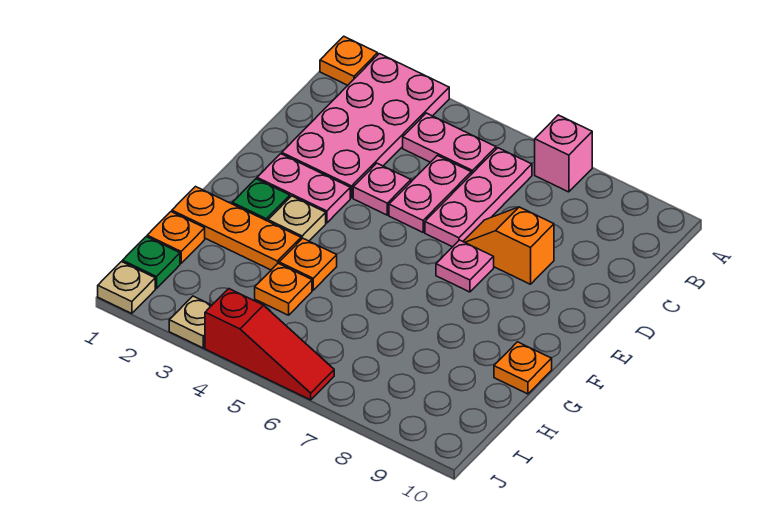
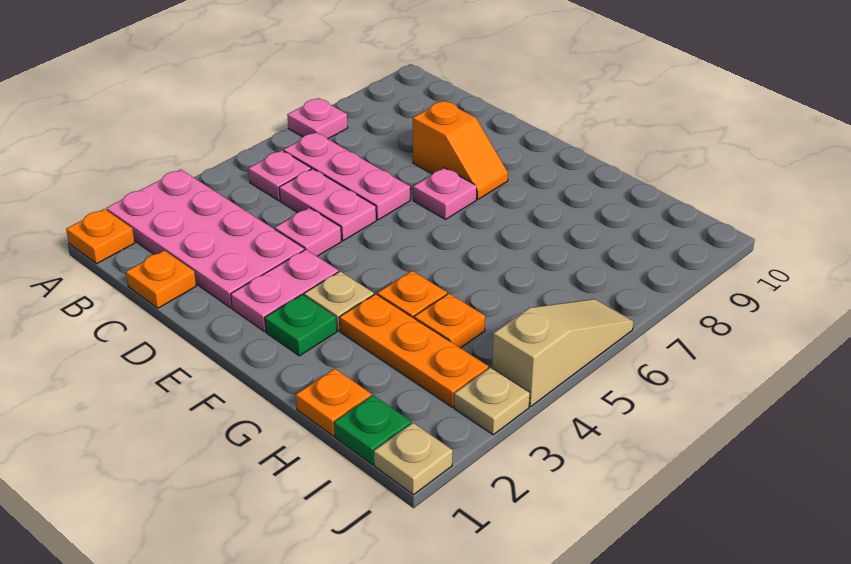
pink 1x1 brick [535,115,592,192] -> pink 1x1 plate [287,98,348,139]
pink 1x2 plate [403,113,496,174] -> pink 1x1 plate [248,150,311,201]
orange 1x2 slope [463,207,554,284] -> orange 1x2 slope turned to [413,101,508,199]
orange 1x3 plate [172,187,301,270] -> orange 1x3 plate turned to [339,294,488,407]
orange 1x1 plate [494,342,552,394] -> orange 1x1 plate moved to [126,250,196,308]
red 1x3 slope [205,289,334,400] -> tan 1x3 slope [492,299,634,407]

